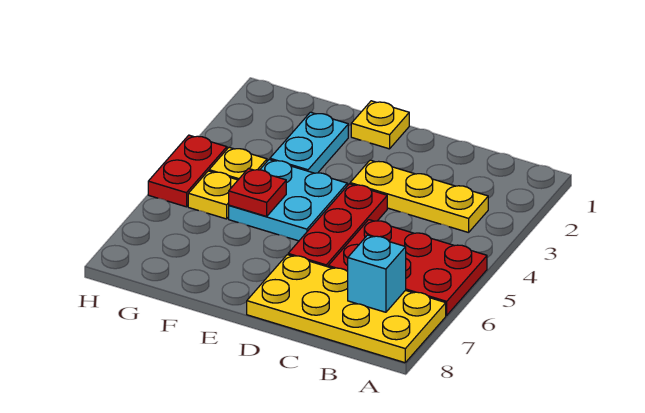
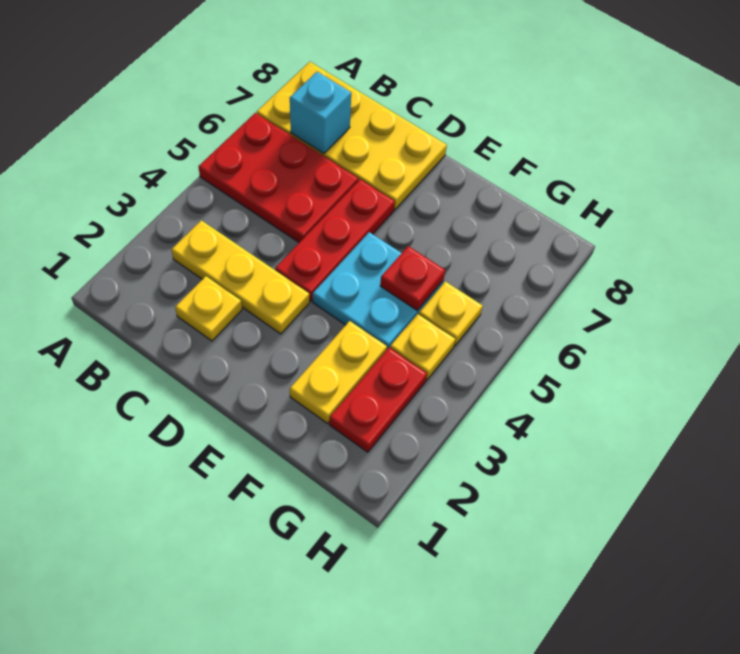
yellow 1x1 plate [351,101,409,149] -> yellow 1x1 plate moved to [175,276,242,341]
cyan 1x2 plate [270,112,348,173] -> yellow 1x2 plate [290,321,387,423]
red 1x2 plate [148,135,227,207] -> red 1x2 plate moved to [329,348,427,452]

